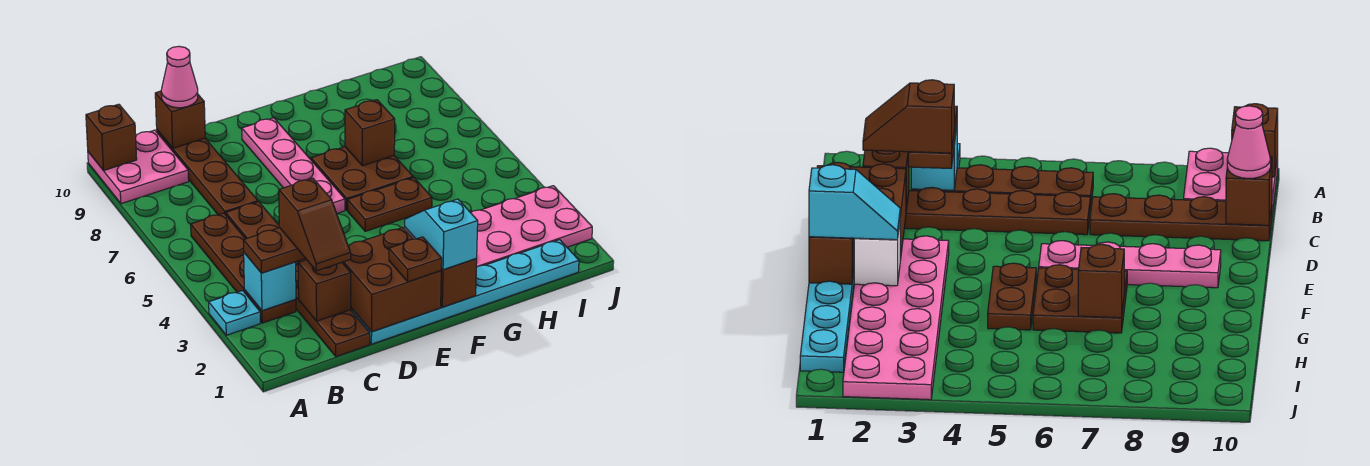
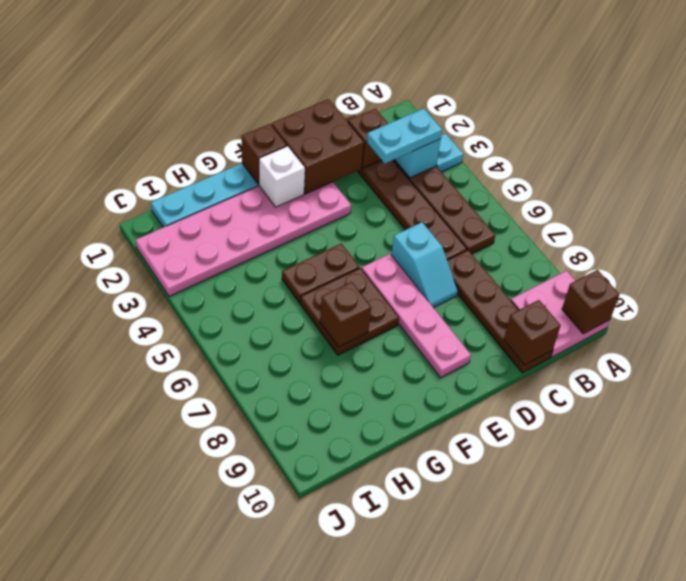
brown 1x2 plate [243,228,305,273] -> cyan 1x2 plate [367,108,442,163]
brown 1x2 slope [279,178,351,271] -> none
pink 1x1 cone [161,46,198,108] -> none
brown 1x1 plate [389,237,442,282] -> none
cyan 1x2 slope [405,199,478,270] -> cyan 1x2 slope moved to [391,222,458,308]

